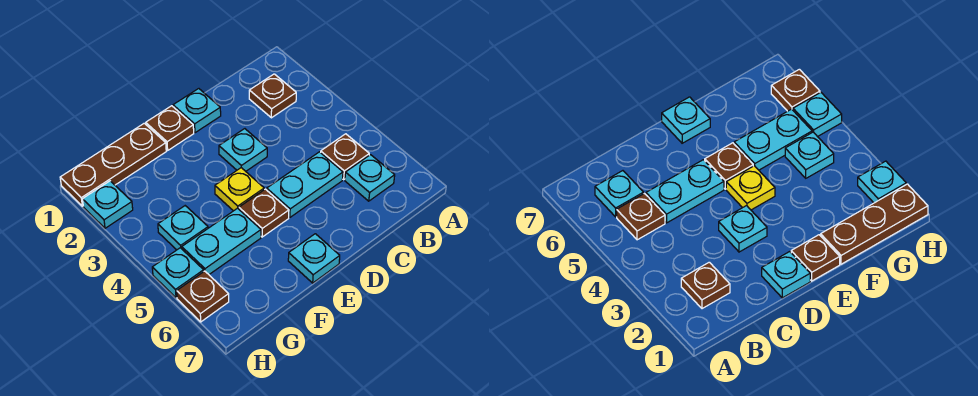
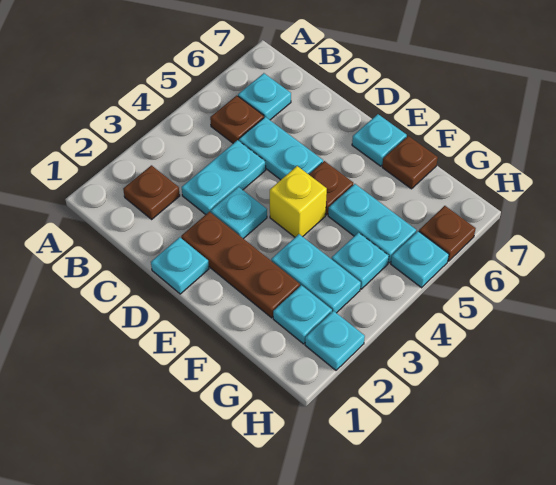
none -> cyan 1x2 plate [182,140,266,215]
brown 1x1 plate [146,106,194,150] -> brown 1x1 plate moved to [382,136,438,189]
yellow 1x1 plate [215,168,264,211] -> yellow 1x1 brick [270,166,327,237]
brown 1x3 plate [60,123,166,206] -> brown 1x3 plate moved to [181,212,300,318]
none -> cyan 1x2 plate [271,234,361,313]
none -> cyan 1x1 plate [273,285,332,344]

